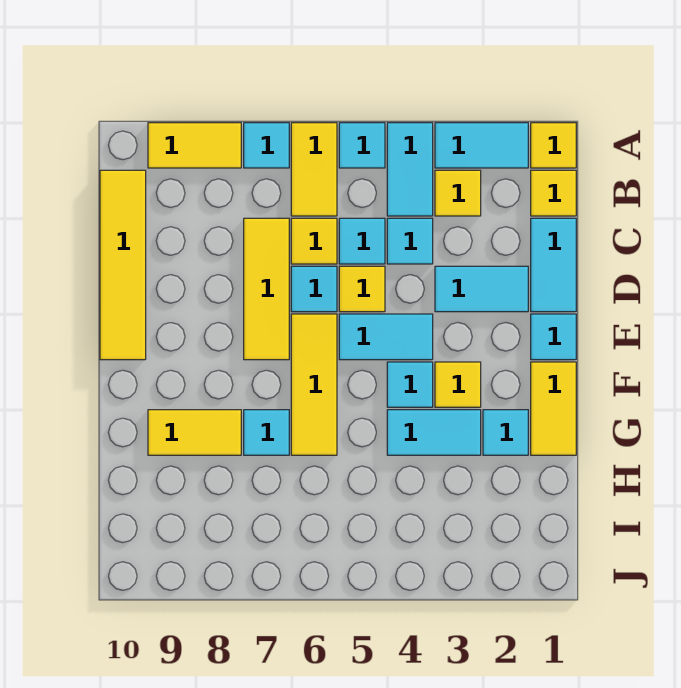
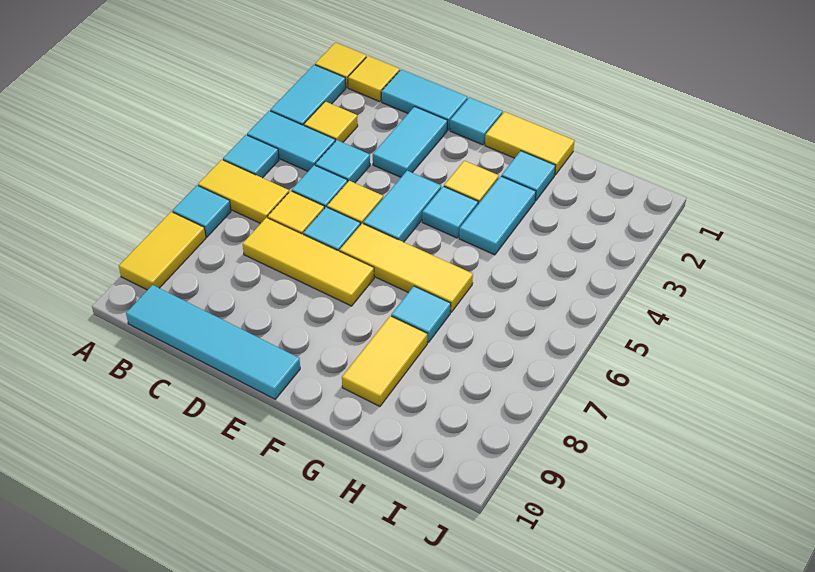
yellow 1x4 tile [100,170,146,360] -> cyan 1x4 tile [126,285,300,399]

